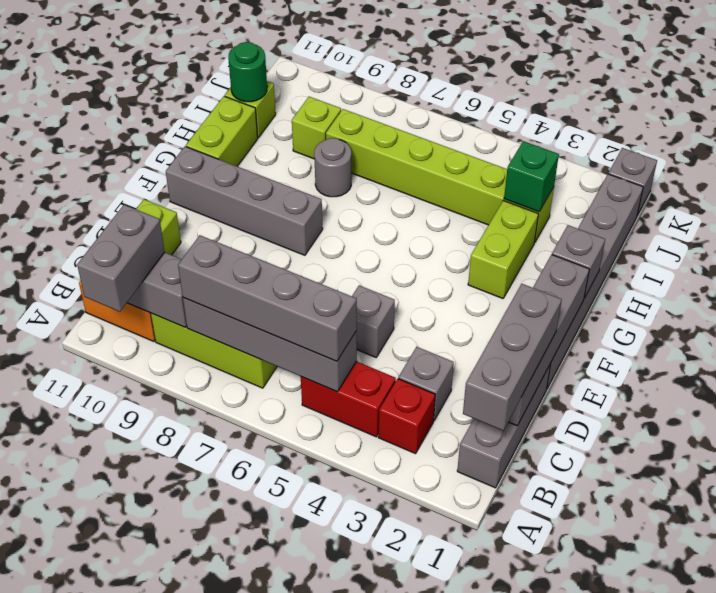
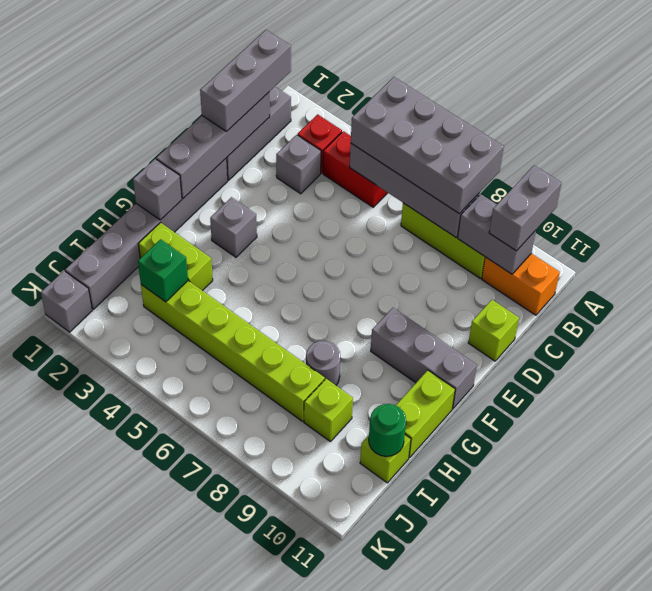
grey 1x4 brick [178,235,357,361] -> grey 2x4 brick [351,77,504,214]
grey 1x1 brick [352,285,395,357] -> grey 1x1 brick moved to [210,197,257,257]
grey 1x4 brick [166,146,323,255] -> grey 1x3 brick [371,308,477,408]
lime 1x2 brick [468,201,538,299] -> lime 1x2 brick turned to [138,223,213,291]

